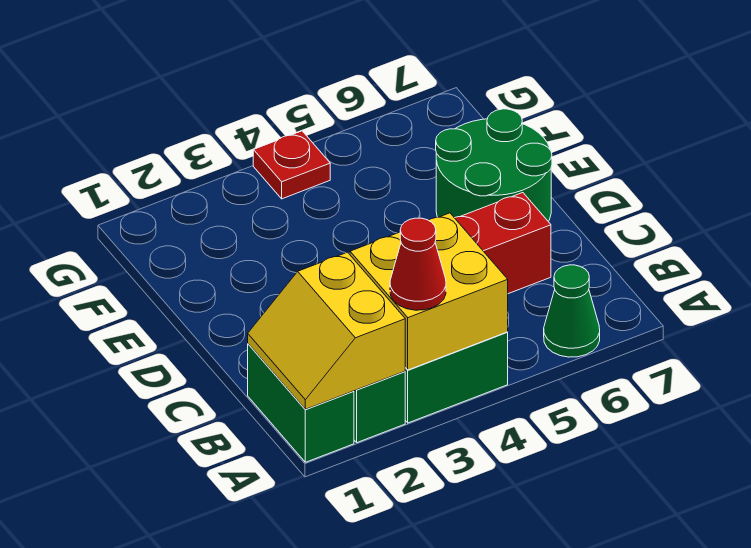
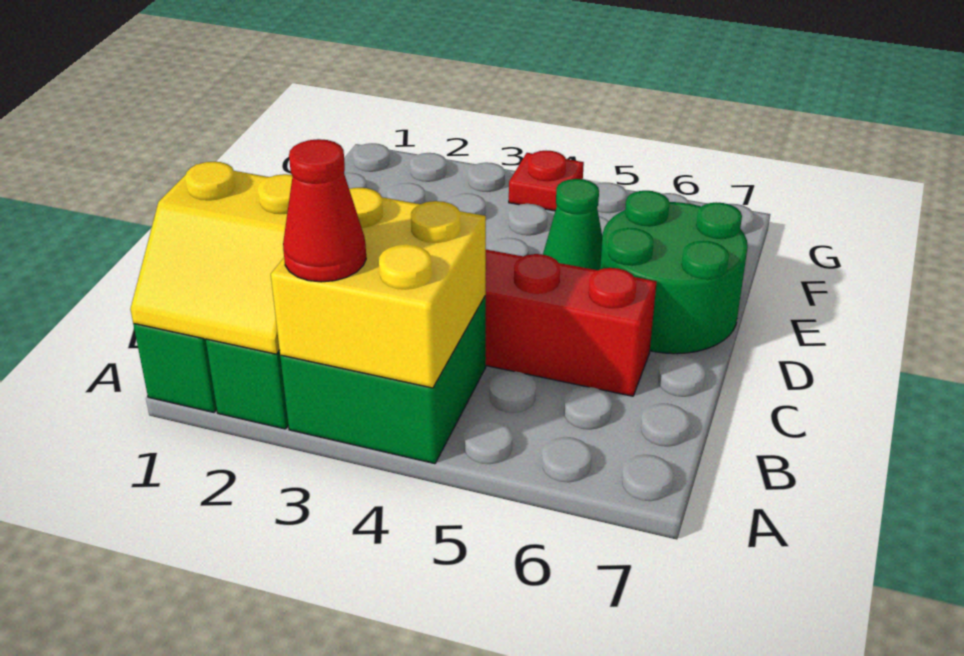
yellow 2x2 slope [248,252,405,409] -> yellow 2x2 slope turned to [130,162,293,354]
green 1x1 cone [544,265,600,357] -> green 1x1 cone moved to [543,179,602,270]

